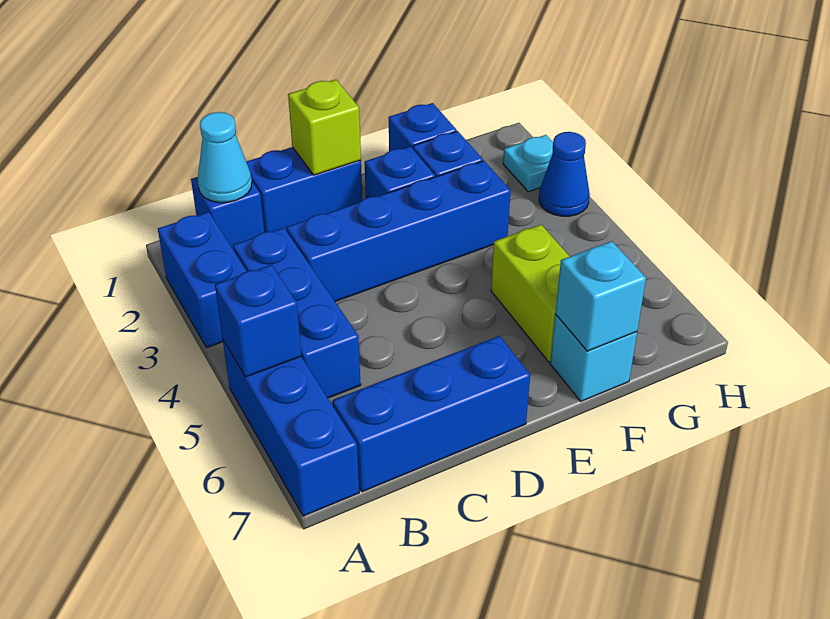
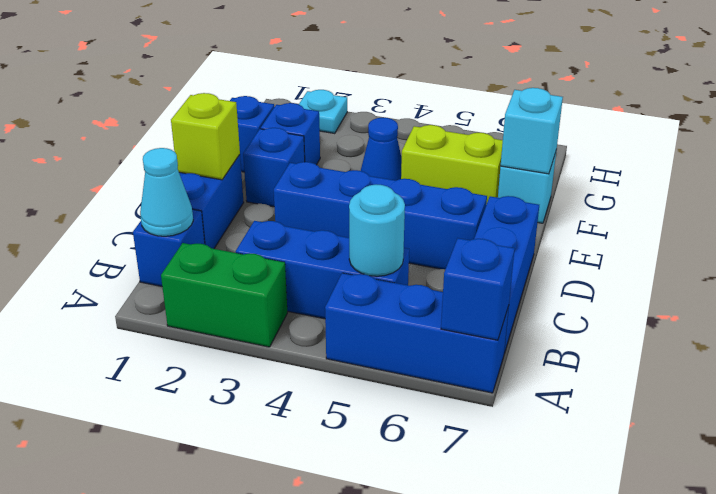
blue 1x2 brick [158,212,247,348] -> green 1x2 brick [161,243,287,347]
blue 1x1 brick [215,265,301,377] -> blue 1x1 brick moved to [441,238,515,340]
none -> cyan 1x1 round brick [349,185,405,276]
blue 1x4 brick [287,161,511,301] -> blue 1x4 brick turned to [274,162,487,269]
blue 1x1 cone [539,132,590,216] -> blue 1x1 cone moved to [361,118,402,181]

